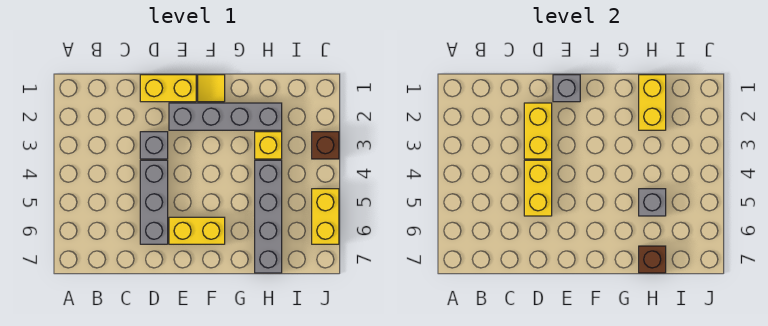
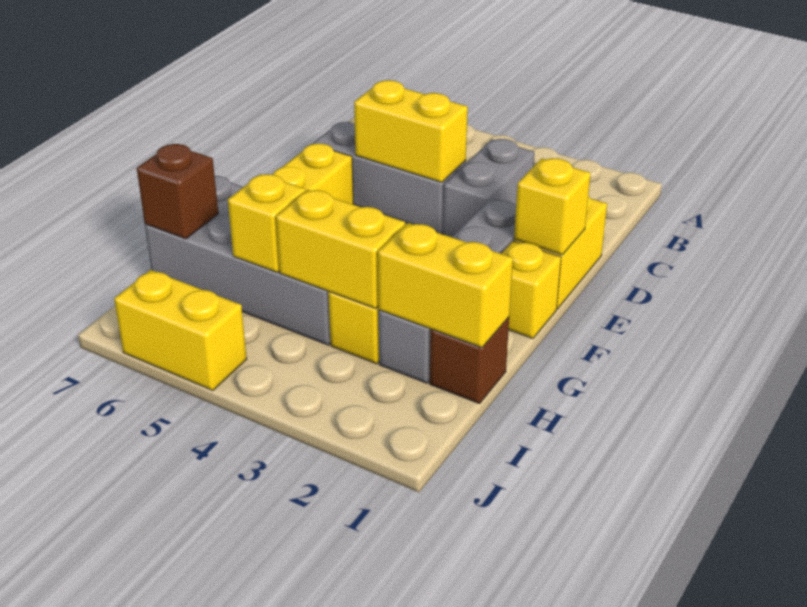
yellow 1x2 brick [524,103,552,159] -> yellow 1x2 brick moved to [276,190,405,309]
grey 1x1 brick [140,132,168,159] -> grey 1x2 brick [443,139,534,237]
grey 1x1 brick [553,75,580,102] -> yellow 1x1 brick [514,158,591,255]
yellow 1x1 tile [198,75,225,102] -> yellow 1x1 brick [501,241,561,338]
grey 1x4 brick [255,160,282,273] -> grey 2x4 brick [145,176,331,345]
grey 1x1 brick [639,189,666,216] -> yellow 1x1 brick [228,174,306,272]
brown 1x1 brick [312,132,339,159] -> brown 1x1 brick moved to [430,317,509,404]

